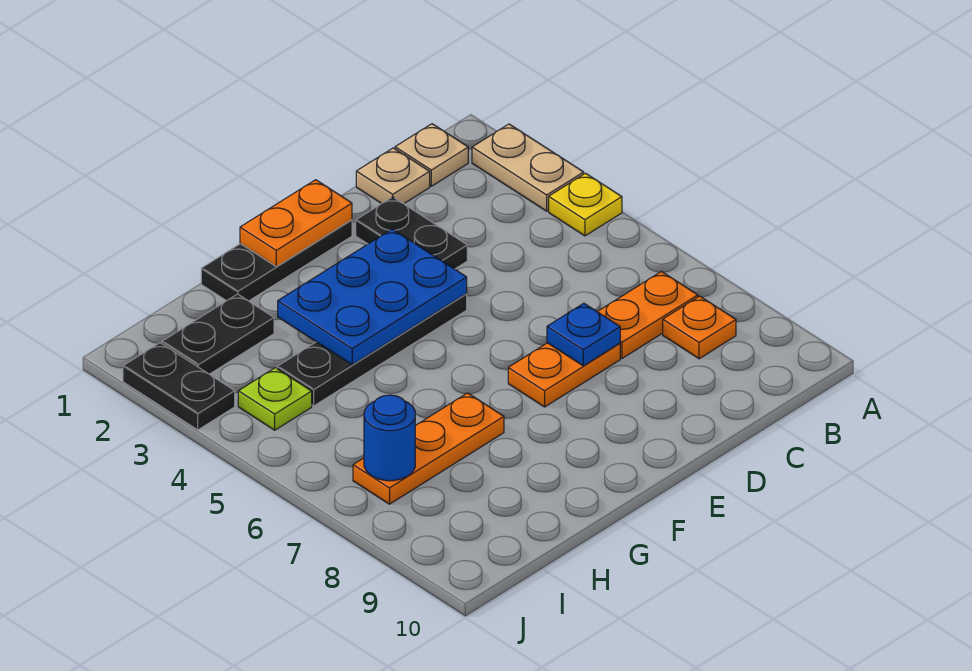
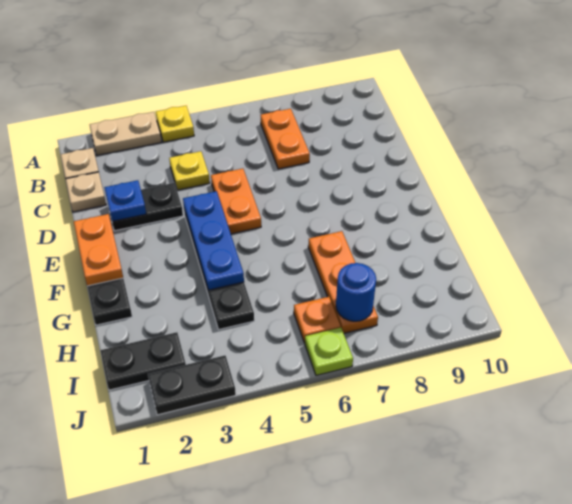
orange 1x1 plate [663,296,736,359] -> orange 1x1 plate moved to [294,297,341,343]
none -> yellow 1x1 plate [169,151,210,190]
orange 1x2 plate [508,343,620,407] -> orange 1x2 plate moved to [211,169,261,234]
blue 1x1 plate [547,303,620,366] -> blue 1x1 plate moved to [104,180,146,222]
blue 2x3 plate [278,229,467,365] -> blue 1x3 plate [183,191,244,290]
black 1x2 plate [162,294,274,374] -> black 1x2 plate turned to [100,332,186,390]
lime 1x1 plate [238,368,312,430] -> lime 1x1 plate moved to [305,328,353,375]

